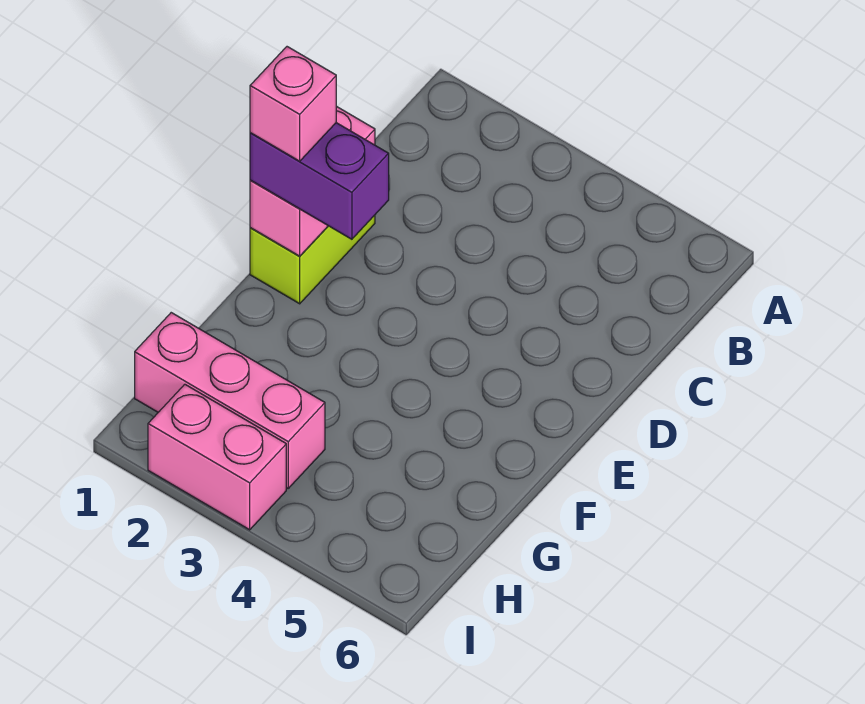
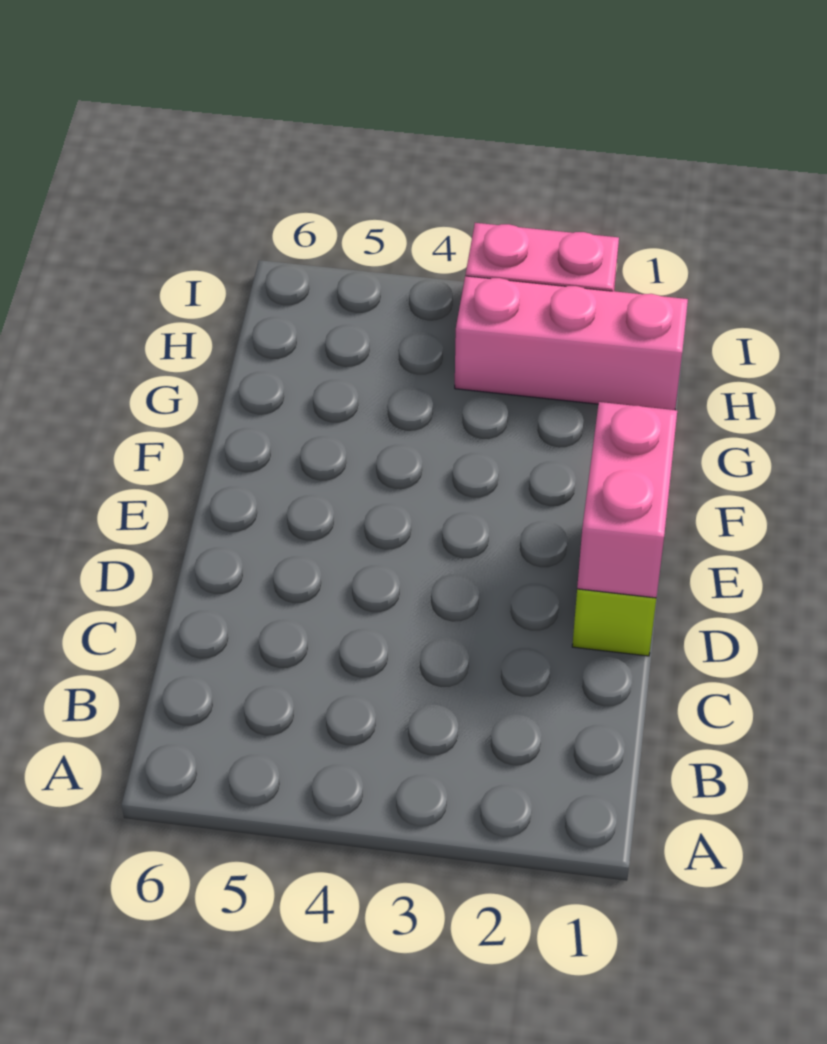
purple 1x2 brick [250,123,389,239] -> none
pink 1x1 brick [250,47,336,161] -> none

